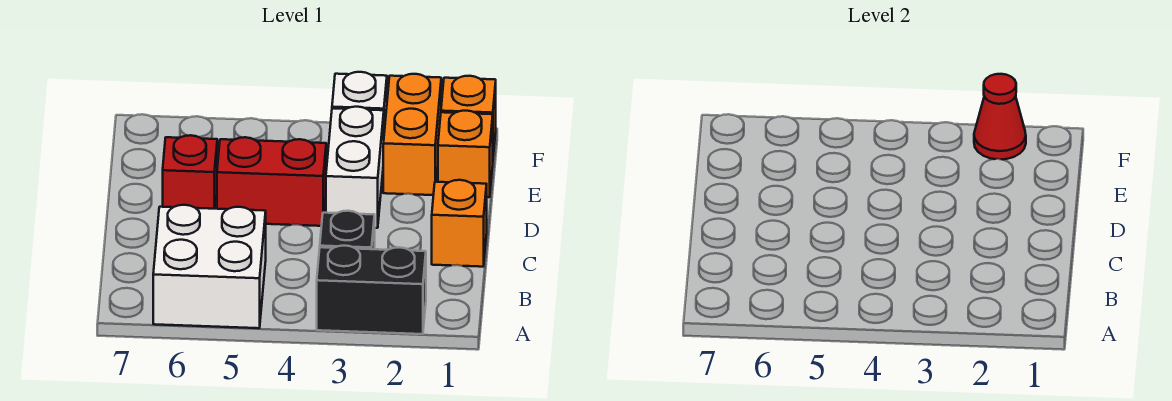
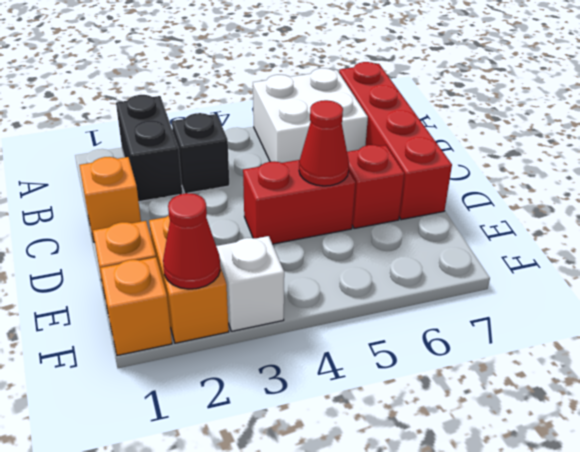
black 1x2 brick [317,246,426,334] -> black 1x2 brick turned to [116,95,182,202]
none -> red 1x4 brick [339,62,452,220]
white 1x2 brick [326,107,384,228] -> none
none -> red 1x1 cone [299,100,349,186]

